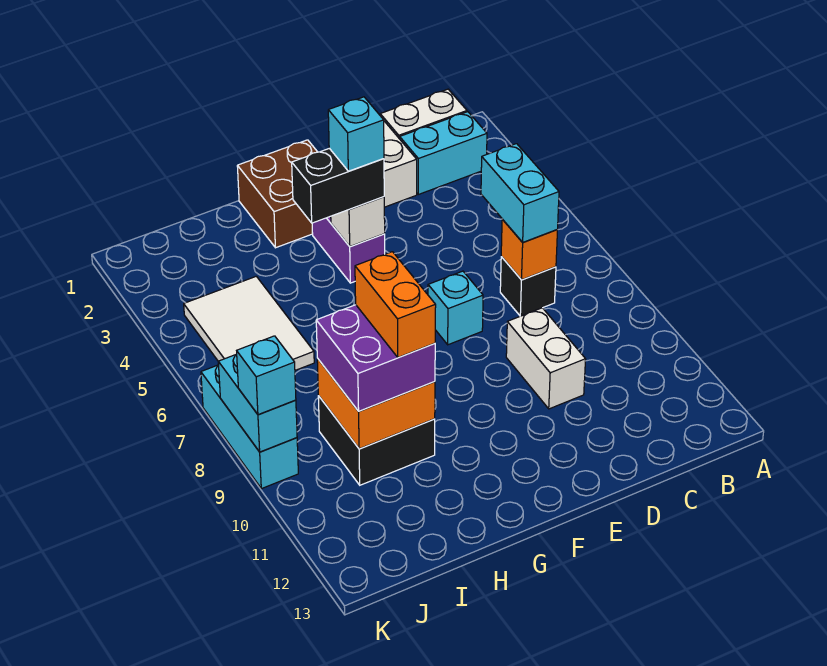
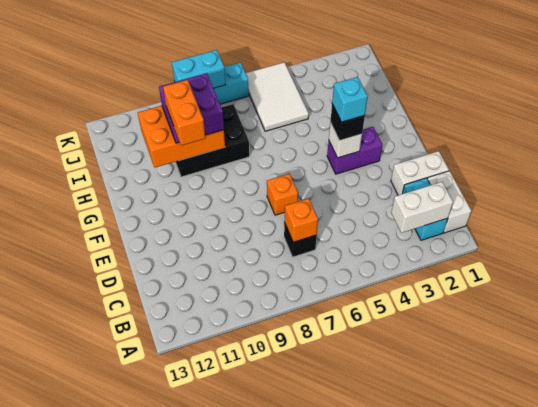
cyan 1x2 brick [481,144,559,242] -> none
white 1x2 brick [506,308,586,409] -> white 1x2 brick moved to [391,182,453,233]
cyan 1x1 brick [428,271,483,345] -> orange 1x1 brick [267,174,298,215]
brown 2x2 brick [237,140,317,248] -> none
black 1x2 brick [292,148,384,223] -> black 1x1 brick [330,104,365,141]
black 2x2 brick [318,396,435,485] -> black 2x3 brick [176,104,249,177]
orange 2x2 brick [317,358,435,449] -> orange 2x3 brick [138,106,225,168]
orange 1x2 brick [355,252,436,358] -> orange 1x2 brick turned to [163,80,205,146]
white 2x3 tile [184,276,314,370] -> white 2x3 tile turned to [246,62,309,131]
cyan 1x1 brick [237,336,296,415] -> none

